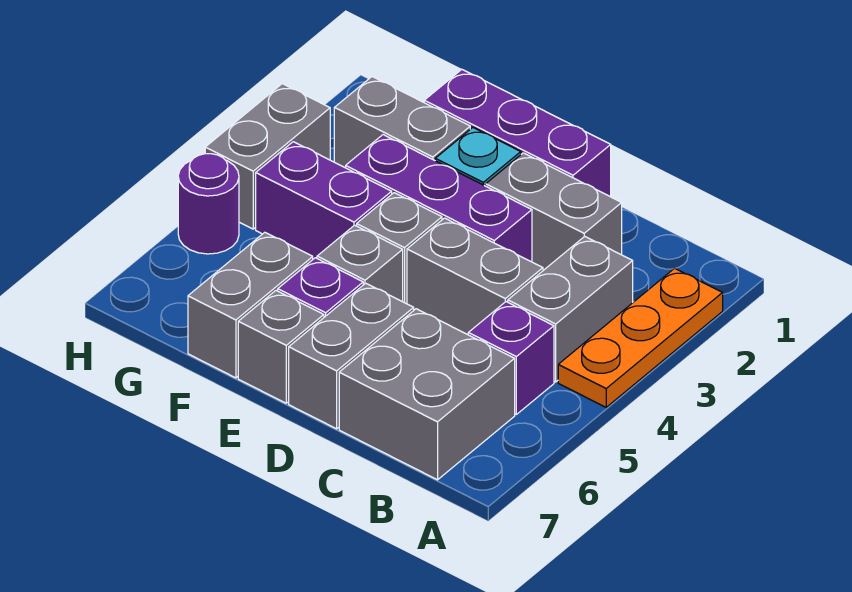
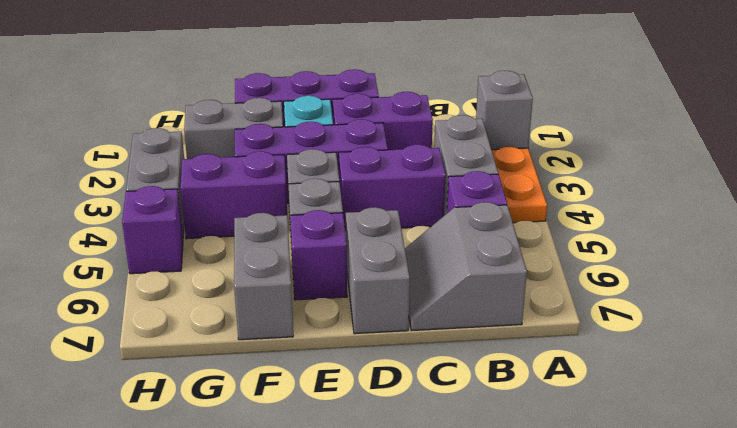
grey 2x2 brick [339,309,515,480] -> grey 2x2 slope [405,202,527,331]
grey 1x2 brick [486,153,622,270] -> purple 1x2 brick [333,92,433,150]
grey 1x2 brick [407,218,543,335] -> purple 1x2 brick [339,145,446,231]
grey 1x1 brick [238,291,324,403] -> grey 1x1 brick moved to [476,71,533,150]
purple 1x1 round brick [178,154,239,254] -> purple 1x1 brick [122,186,183,274]

